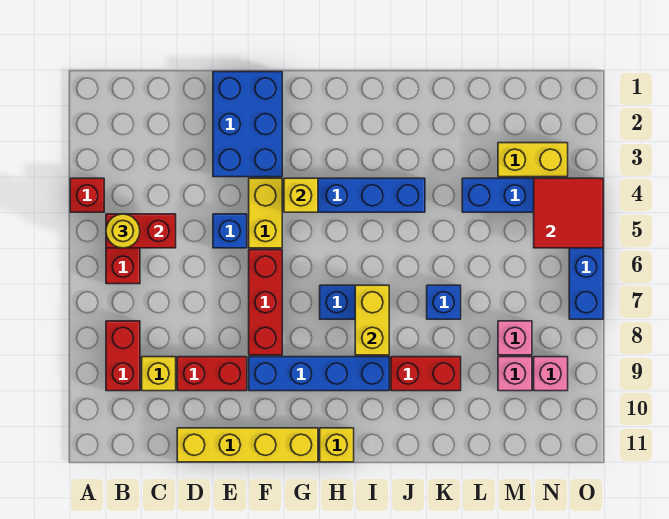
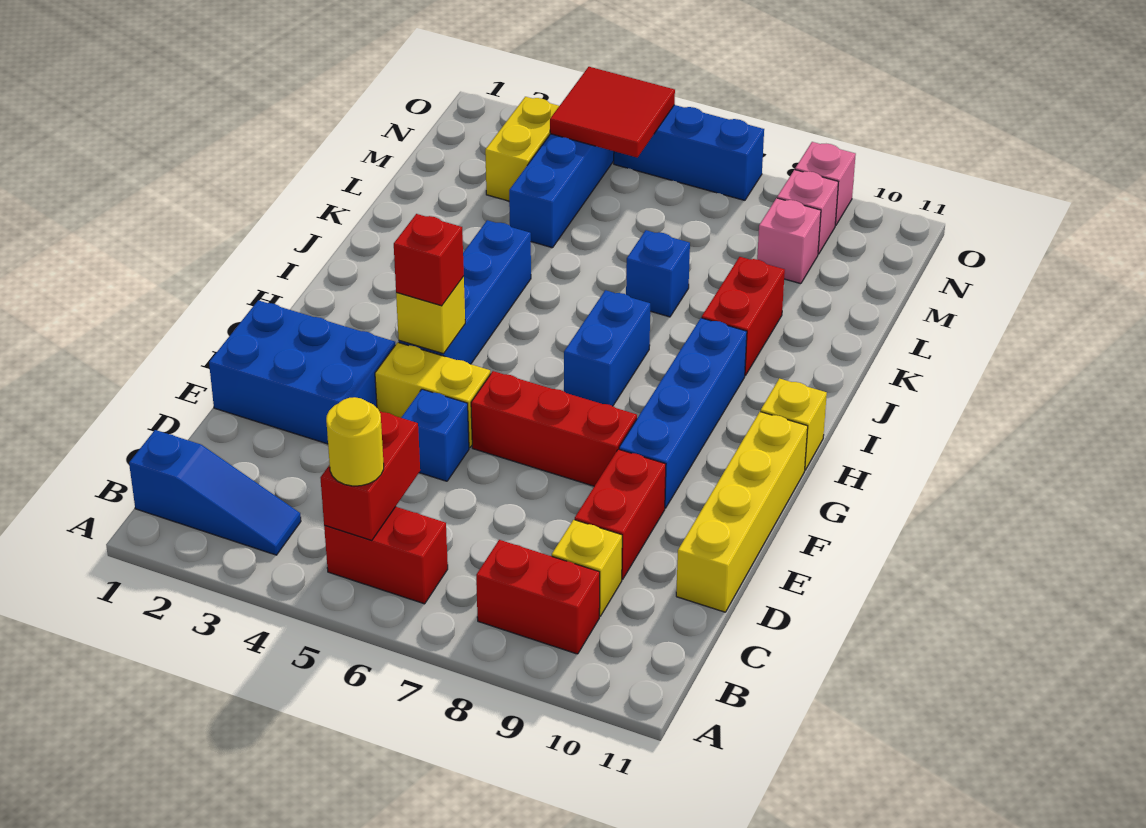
red 1x1 brick [70,178,104,212] -> red 1x1 brick moved to [394,214,464,306]
none -> blue 1x3 slope [129,430,301,555]
yellow 1x2 brick [355,285,389,355] -> none
pink 1x1 brick [498,321,532,355] -> pink 1x1 brick moved to [795,142,856,226]

